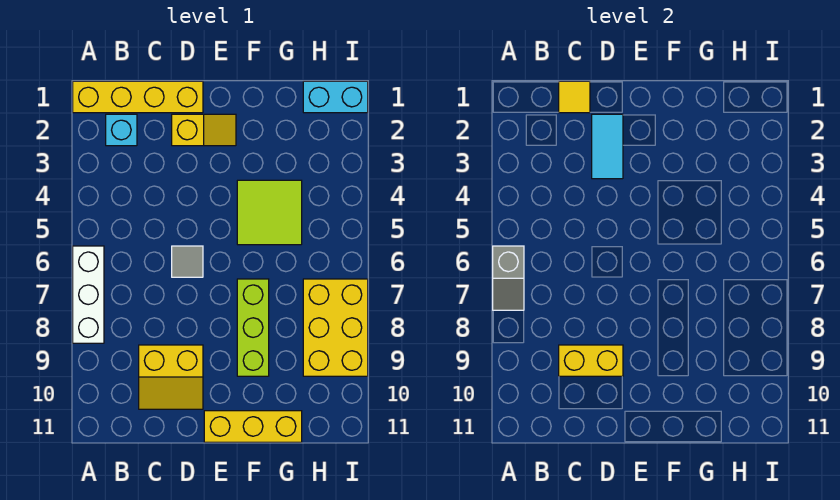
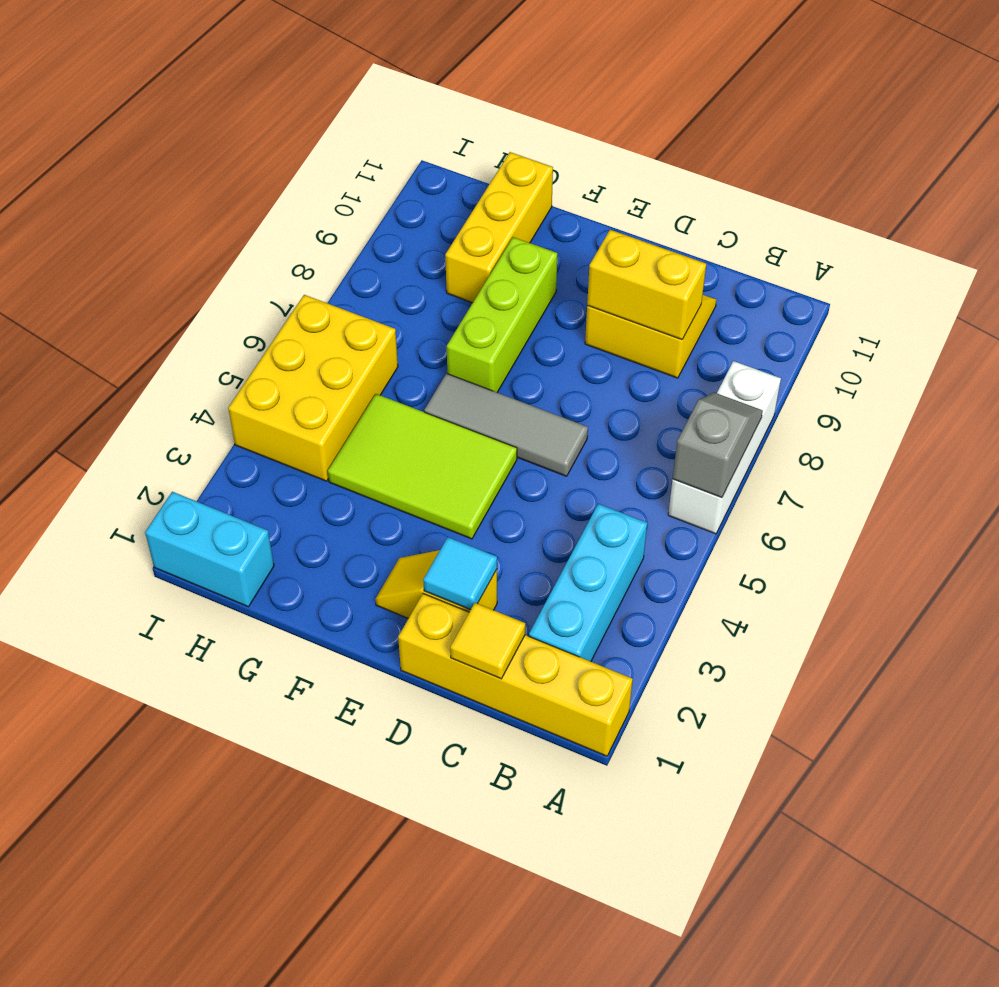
cyan 1x1 brick [106,114,137,146] -> cyan 1x3 brick [529,504,647,661]
cyan 1x2 tile [592,114,623,179] -> cyan 1x1 tile [423,537,497,610]
grey 1x1 tile [172,246,203,277] -> grey 1x3 tile [424,374,588,476]
yellow 1x3 brick [204,411,302,442] -> yellow 1x3 brick turned to [445,152,553,303]
lime 2x2 tile [237,180,302,245] -> lime 2x3 tile [328,394,517,539]
yellow 2x3 brick [303,279,368,376] -> yellow 2x3 brick moved to [228,295,398,481]

